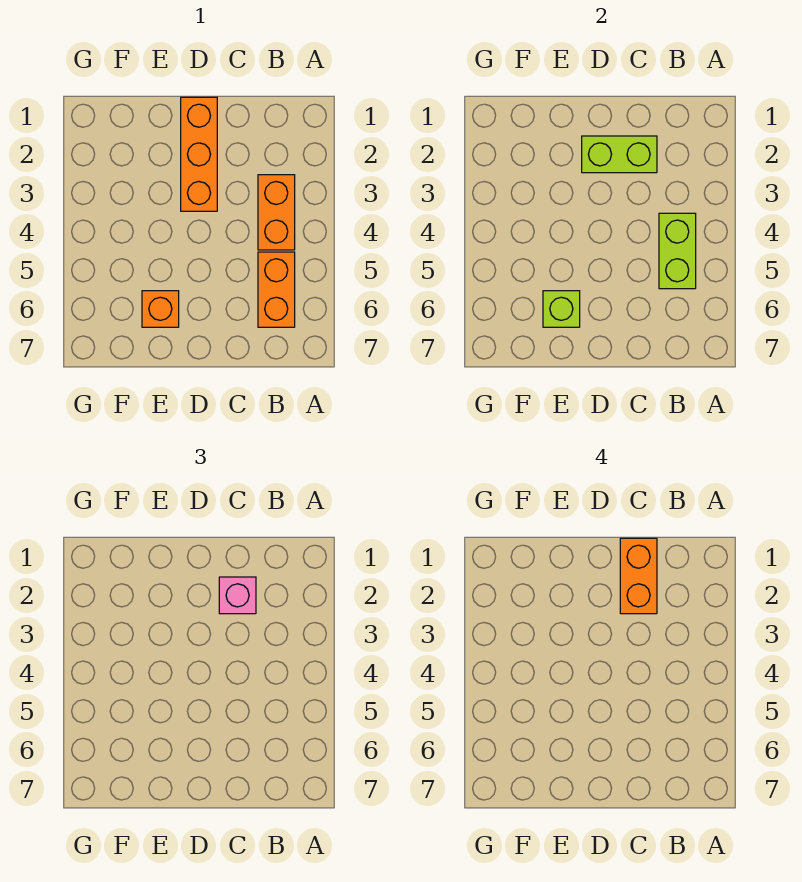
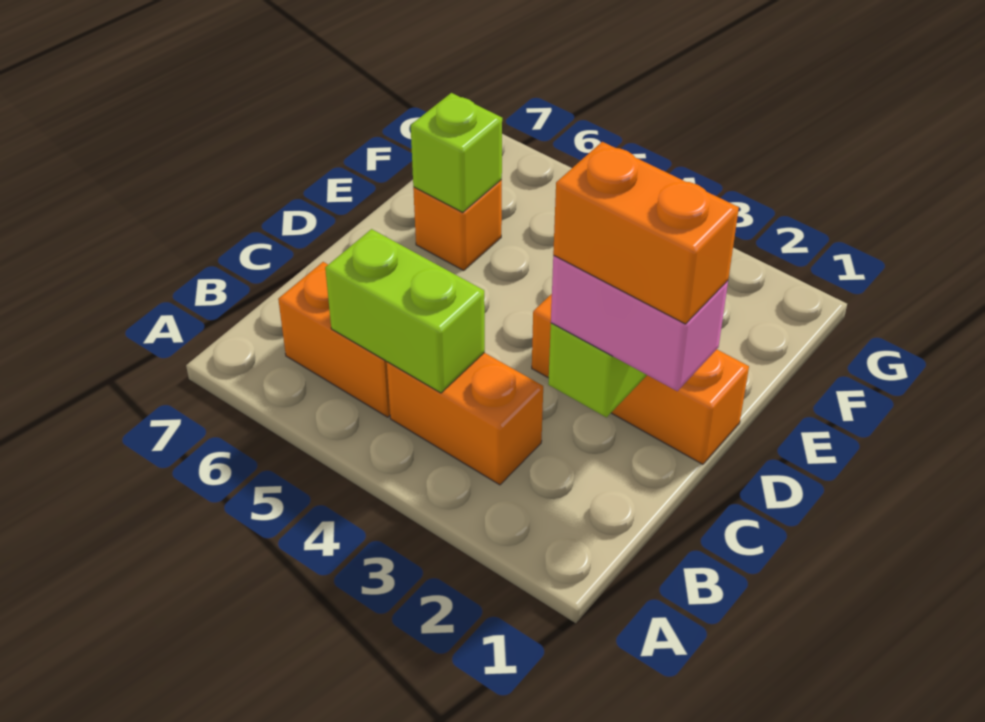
pink 1x1 brick [219,577,256,614] -> pink 1x2 brick [551,256,728,391]

